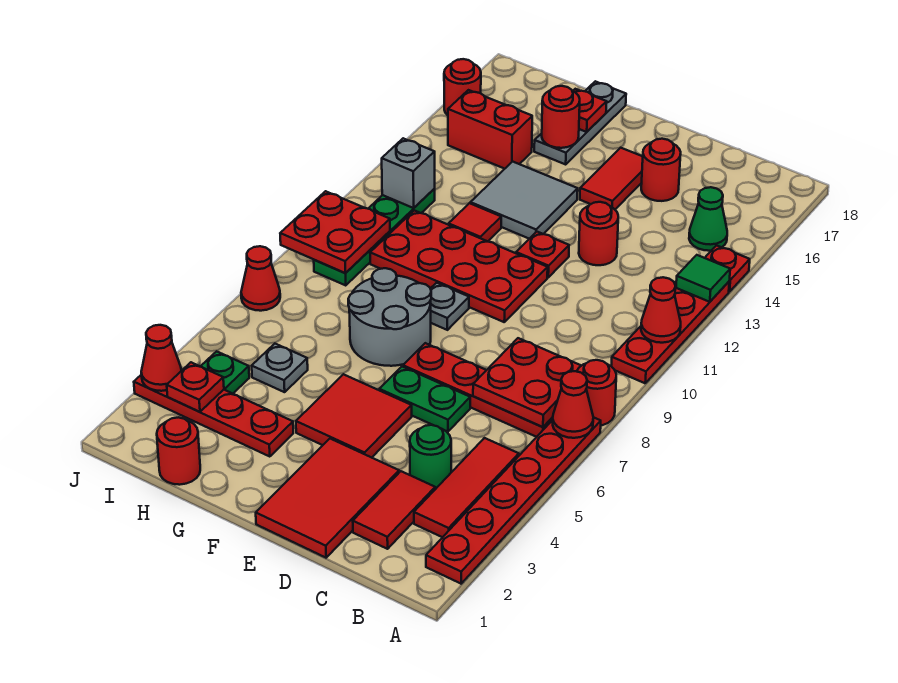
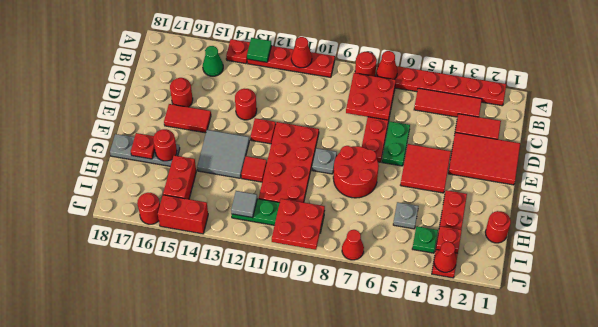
green 1x1 round brick [410,425,451,489] -> none
grey 2x2 round brick [348,268,431,366] -> red 2x2 round brick [333,146,379,198]
grey 1x1 brick [382,138,435,208] -> grey 1x1 tile [231,191,257,218]
none -> red 1x2 brick [158,195,208,234]

